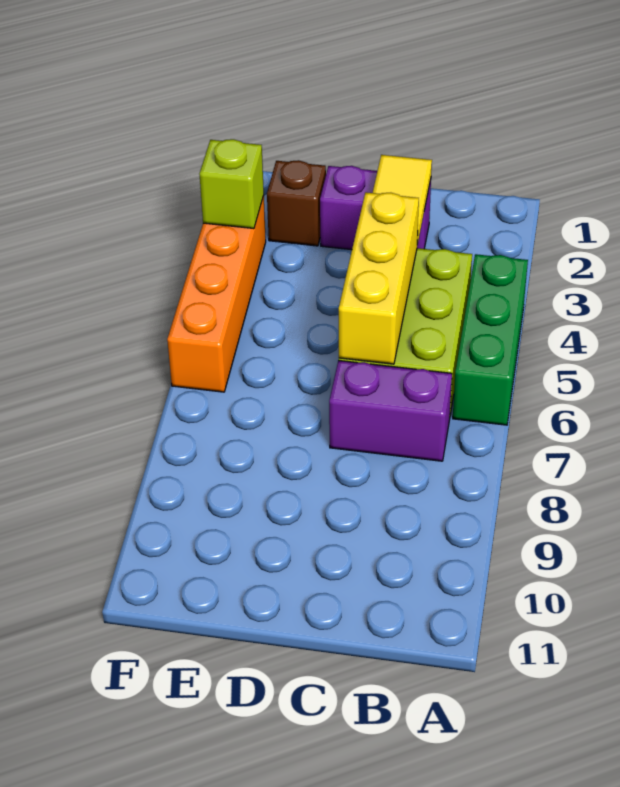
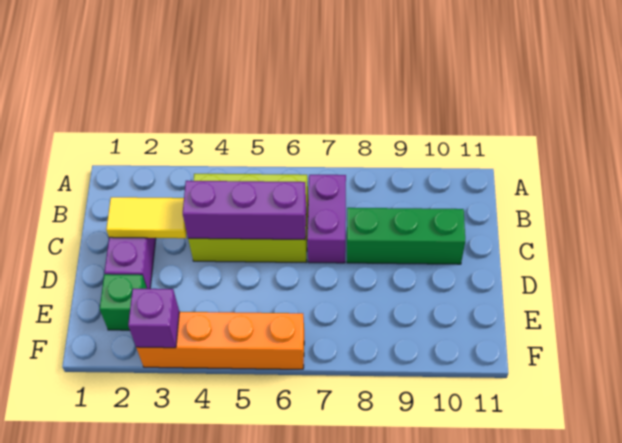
green 1x3 brick [453,254,528,425] -> green 1x3 brick moved to [347,208,465,264]
yellow 1x3 brick [339,192,419,364] -> purple 1x3 brick [183,181,306,240]
brown 1x1 brick [267,160,326,246] -> green 1x1 brick [100,274,147,330]
lime 1x1 brick [199,139,264,229] -> purple 1x1 brick [128,289,179,348]

